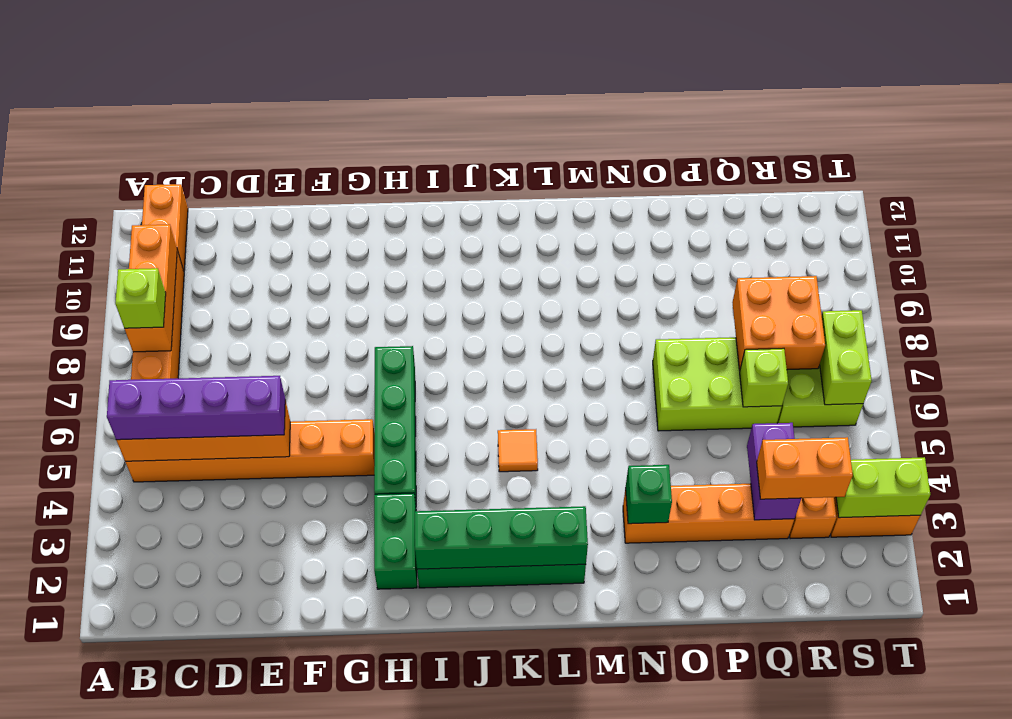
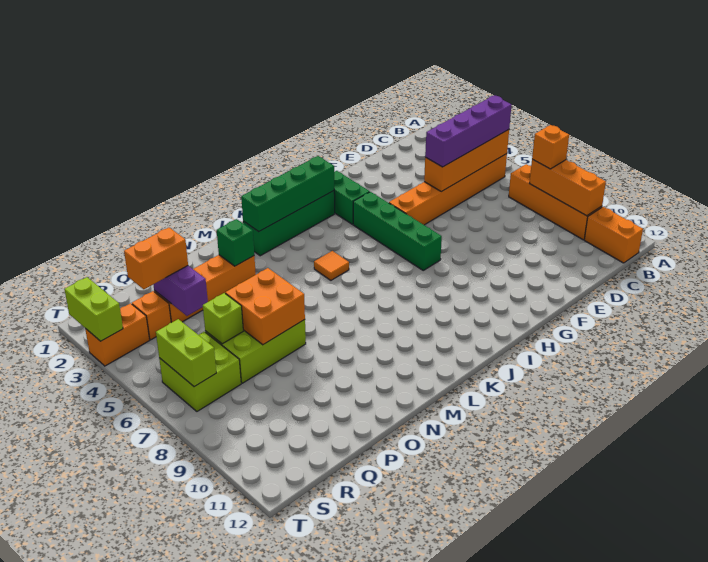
lime 1x1 brick [115,268,166,328] -> orange 1x1 brick [532,125,569,169]
orange 2x2 brick [732,276,825,370] -> orange 2x2 brick moved to [225,268,305,345]
lime 1x2 brick [836,457,930,518] -> lime 1x2 brick turned to [64,277,123,341]

